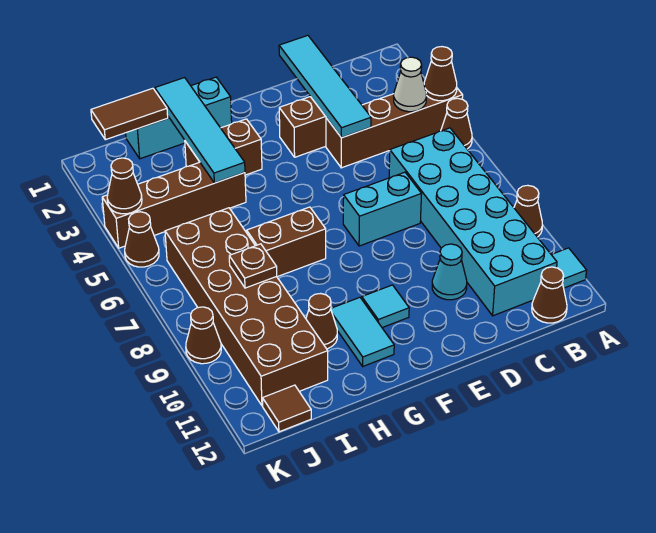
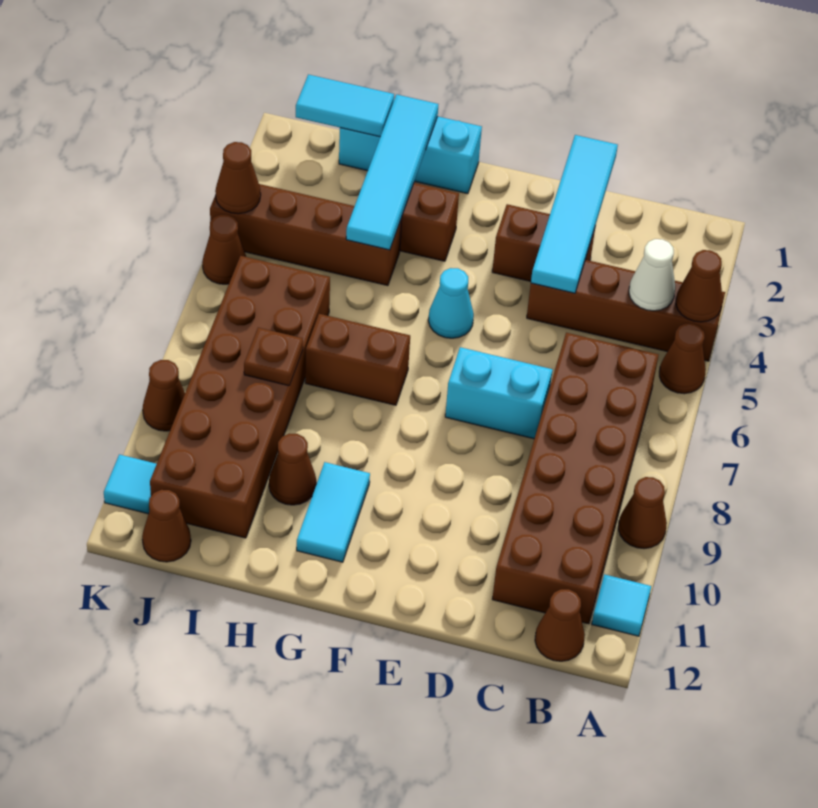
cyan 2x6 brick [389,128,557,316] -> brown 2x6 brick [492,333,658,624]
cyan 1x1 cone [432,244,467,300] -> cyan 1x1 cone moved to [428,268,474,338]
cyan 1x1 tile [362,285,409,328] -> cyan 1x1 tile moved to [104,454,157,514]
brown 1x2 tile [91,88,168,140] -> cyan 1x2 tile [296,75,394,137]
brown 1x1 tile [263,385,311,432] -> brown 1x1 cone [142,490,191,562]

